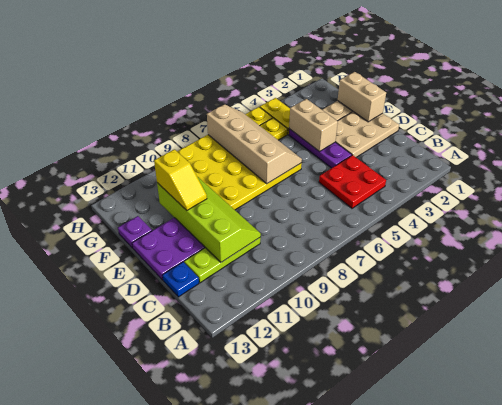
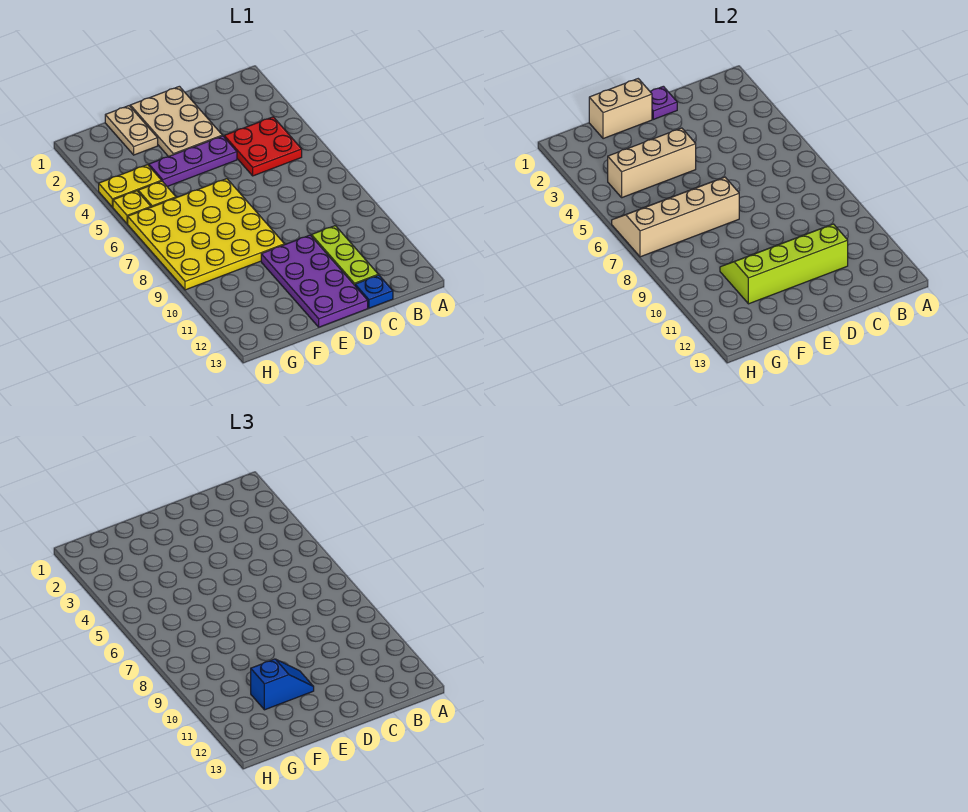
tan 1x2 brick [289,99,338,152] -> tan 1x3 brick [608,128,696,198]
yellow 1x2 slope [154,149,207,210] -> blue 1x2 slope [251,659,314,710]
purple 1x1 plate [118,216,152,248] -> purple 1x1 plate moved to [650,86,677,119]

